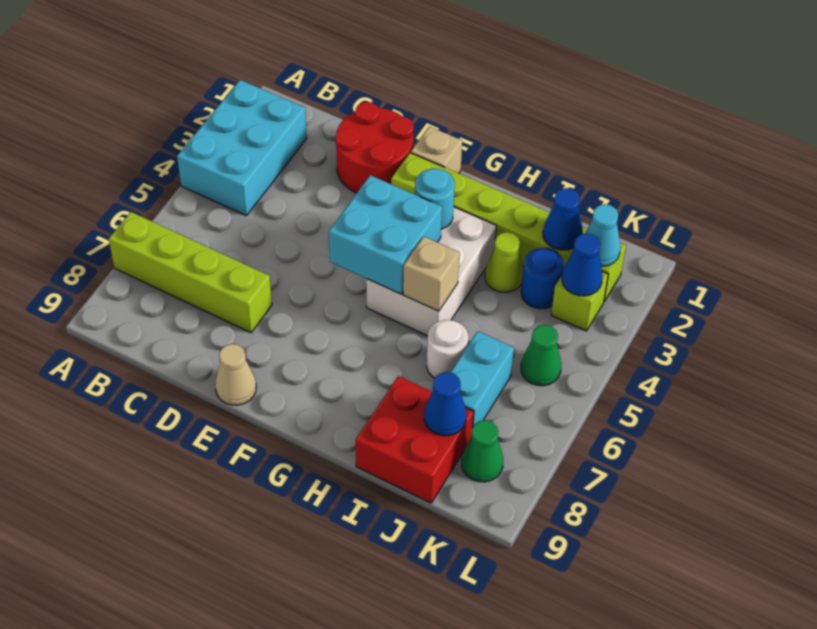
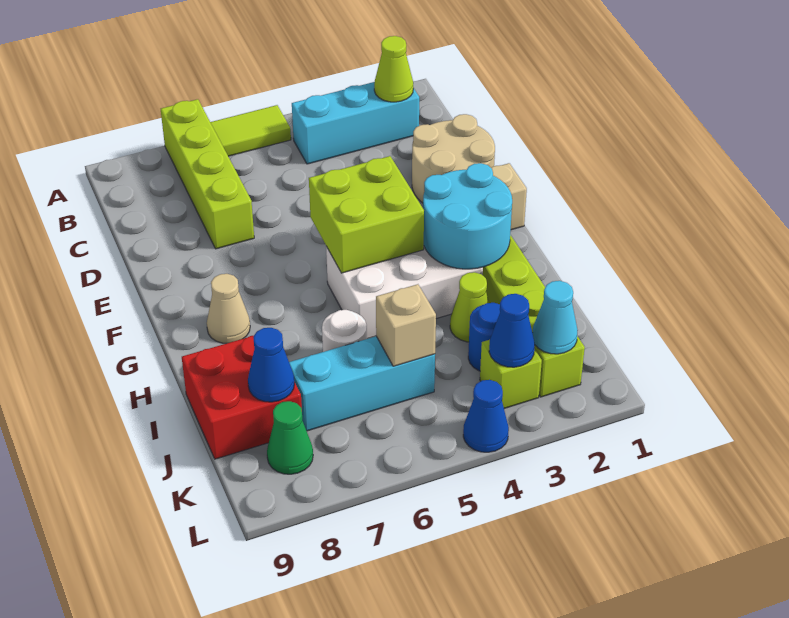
cyan 2x3 brick [177,80,307,216] -> cyan 1x3 brick [292,82,419,164]
none -> lime 1x2 tile [210,105,291,156]
none -> lime 1x1 cone [374,36,413,102]
red 2x2 round brick [336,102,414,193] -> tan 2x2 round brick [412,114,495,203]
tan 1x1 cone [215,344,256,405] -> tan 1x1 cone moved to [207,274,250,343]
cyan 2x2 brick [329,175,442,294] -> lime 2x2 brick [309,156,424,273]
cyan 1x1 round brick [415,169,455,229] -> cyan 2x2 round brick [423,163,512,269]
tan 1x1 brick [403,237,460,311] -> tan 1x1 brick moved to [376,284,436,366]
blue 1x1 cone [543,188,583,250] -> blue 1x1 cone moved to [463,380,509,452]
cyan 1x2 brick [451,331,514,426] -> cyan 1x3 brick [289,336,435,431]
green 1x1 cone [521,325,561,386] -> none

